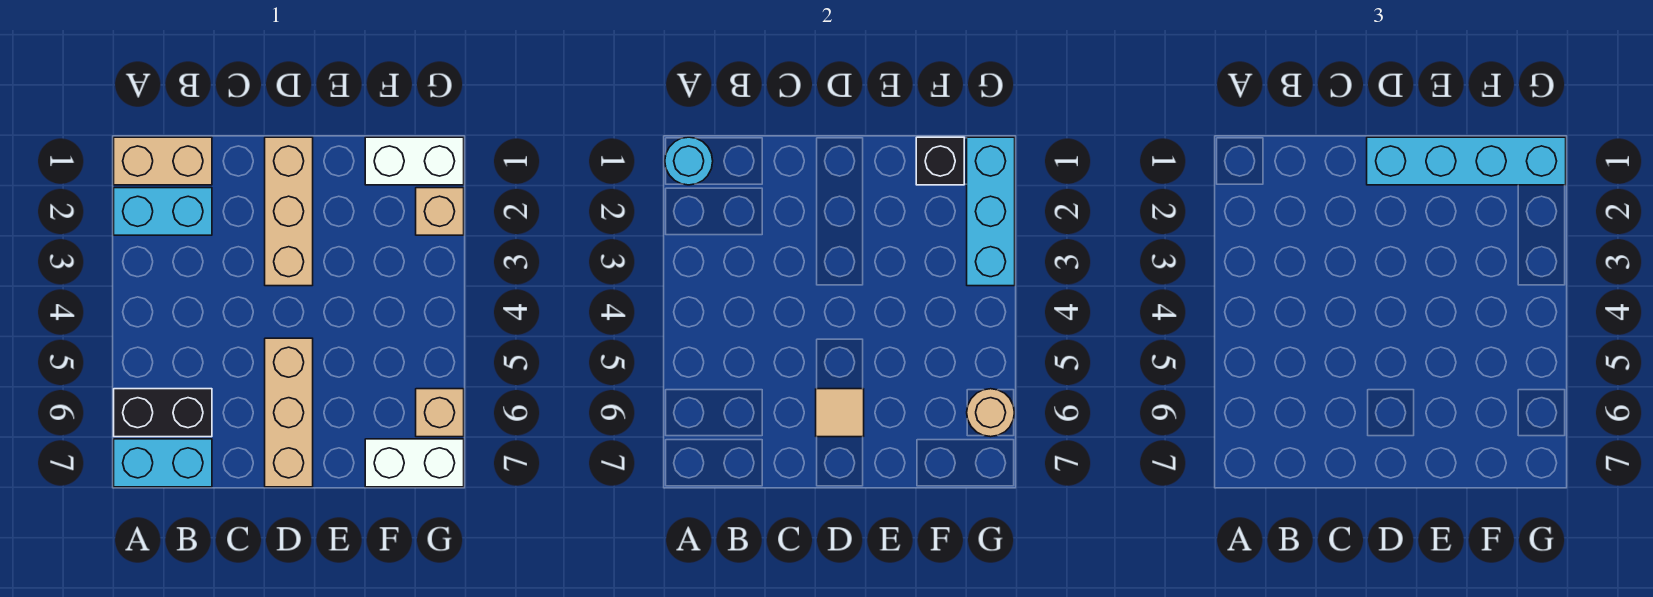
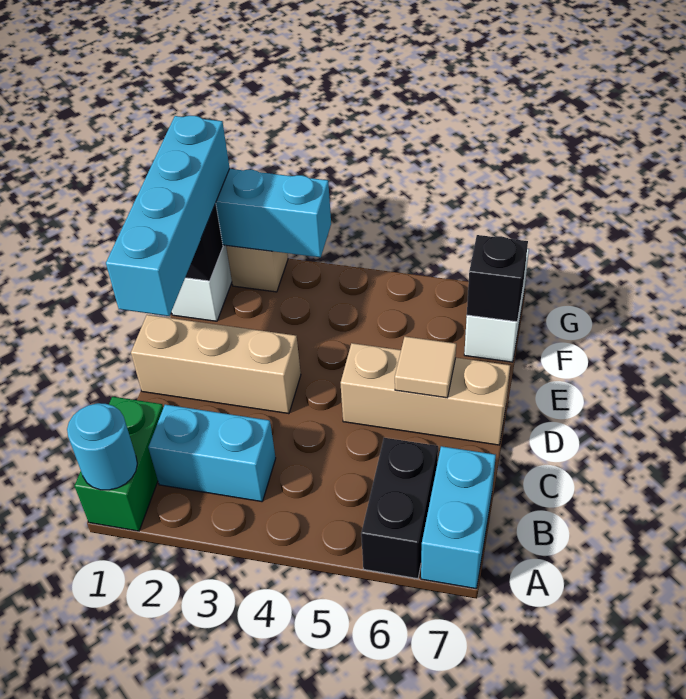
tan 1x2 brick [114,137,212,185] -> green 1x2 brick [74,397,163,531]
cyan 1x2 brick [114,188,212,235] -> cyan 1x2 brick turned to [148,405,276,502]
none -> black 1x1 brick [467,235,528,322]
tan 1x1 brick [416,389,464,437] -> none
tan 1x1 round brick [967,389,1014,437] -> none

